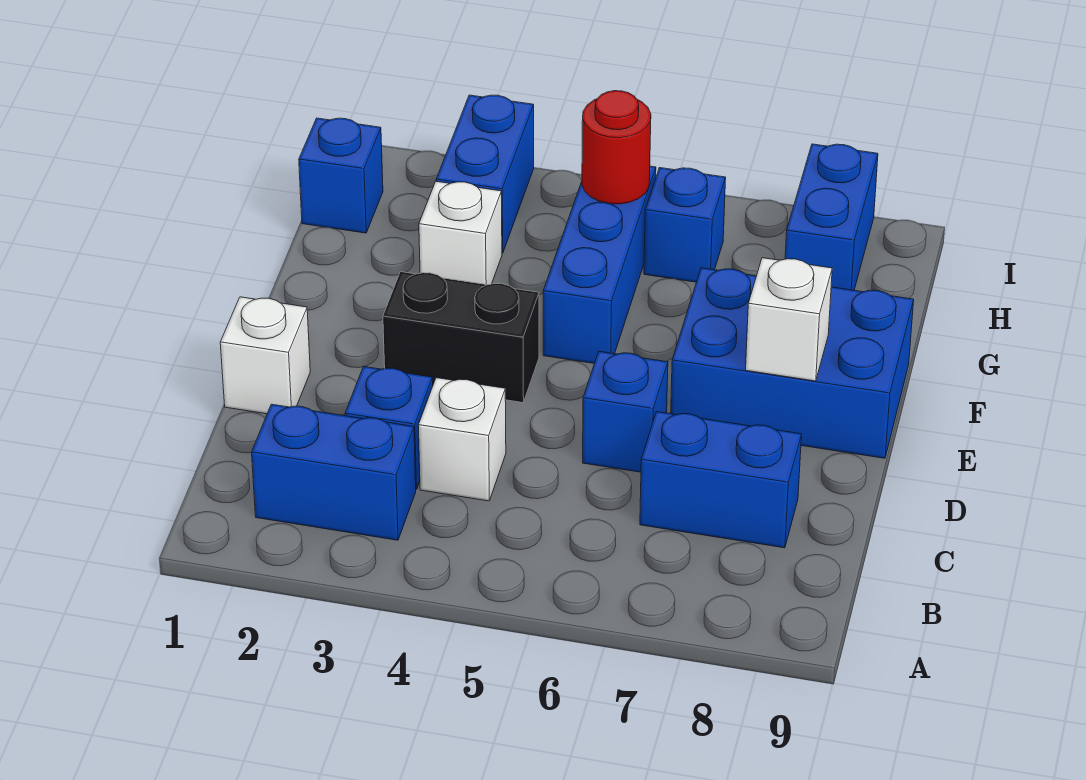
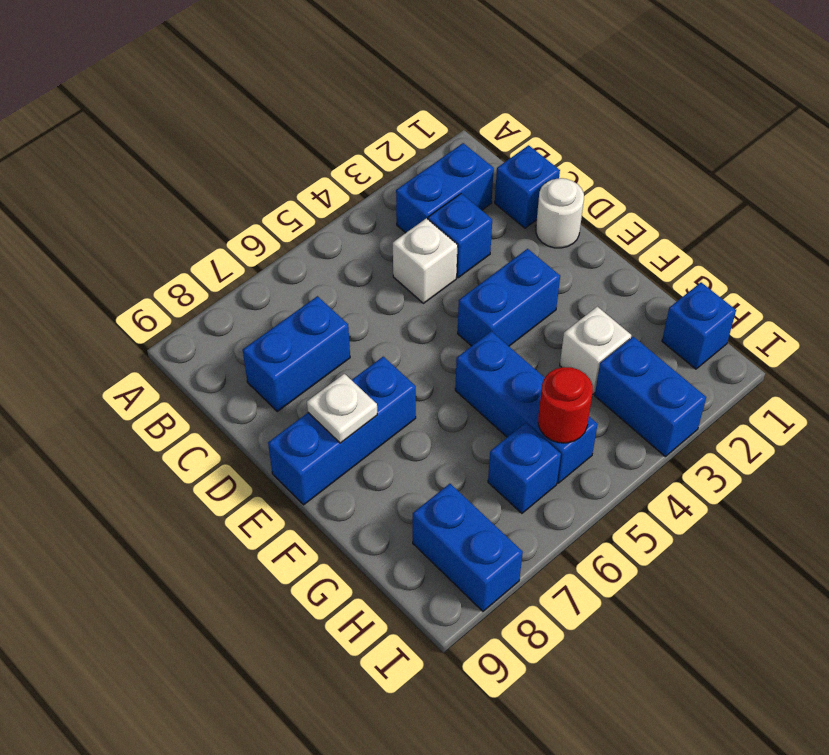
white 1x1 brick [220,297,310,414] -> white 1x1 round brick [536,178,584,248]
blue 1x1 brick [583,351,668,472] -> blue 1x1 brick moved to [495,145,560,228]
black 1x2 brick [383,272,539,403] -> blue 1x2 brick [458,249,560,346]
blue 2x3 brick [671,268,914,458] -> blue 1x3 brick [268,357,416,505]
white 1x1 brick [746,258,832,381] -> white 1x1 plate [307,374,377,443]

